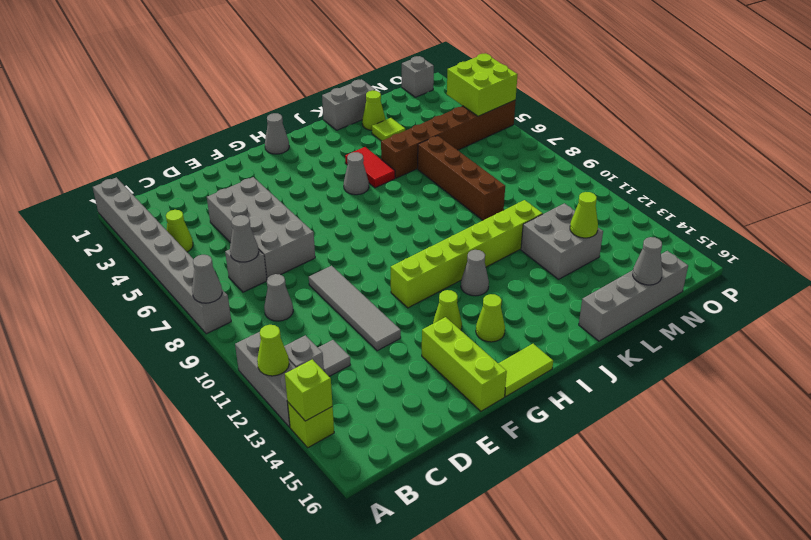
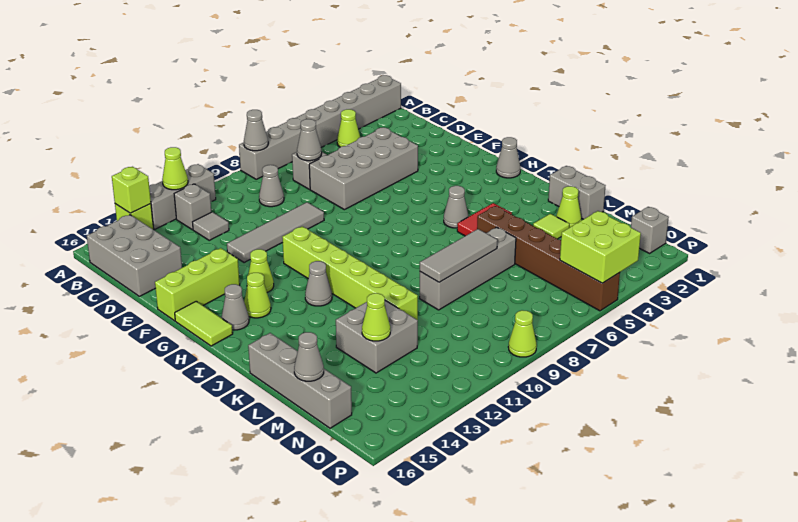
none -> grey 2x3 brick [87,215,182,296]
none -> grey 1x1 cone [222,284,249,330]
brown 1x4 brick [418,136,505,220] -> grey 1x4 brick [420,227,516,310]
none -> grey 1x3 tile [420,229,497,282]
none -> lime 1x1 cone [508,310,537,357]

